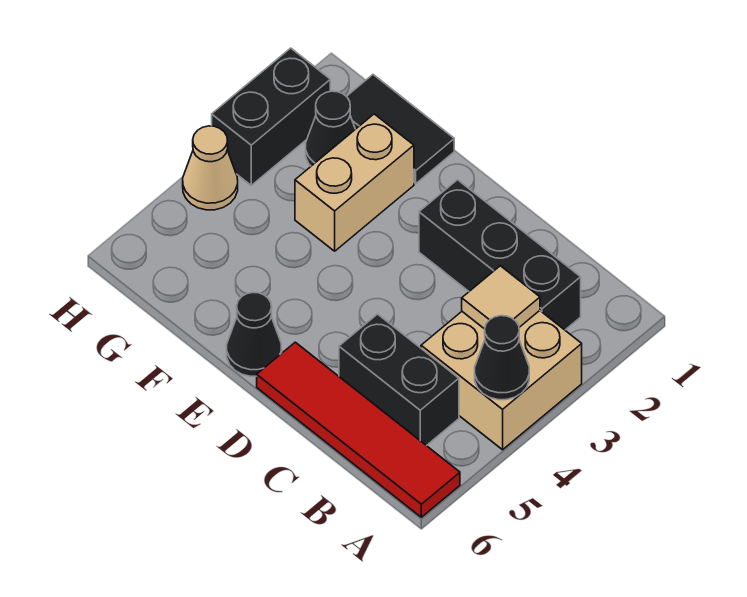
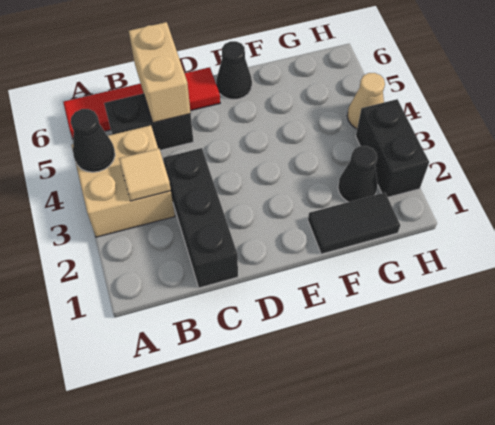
black 1x3 brick [419,180,581,330] -> black 1x3 brick turned to [163,148,238,288]
tan 1x2 brick [295,114,414,251] -> tan 1x2 brick moved to [129,22,191,123]

